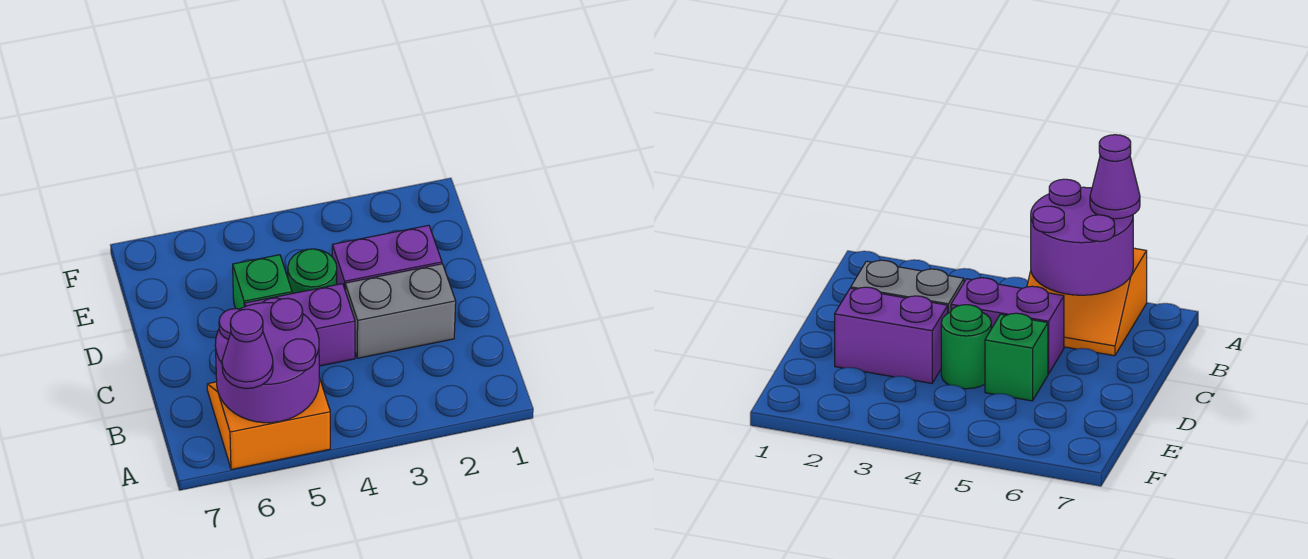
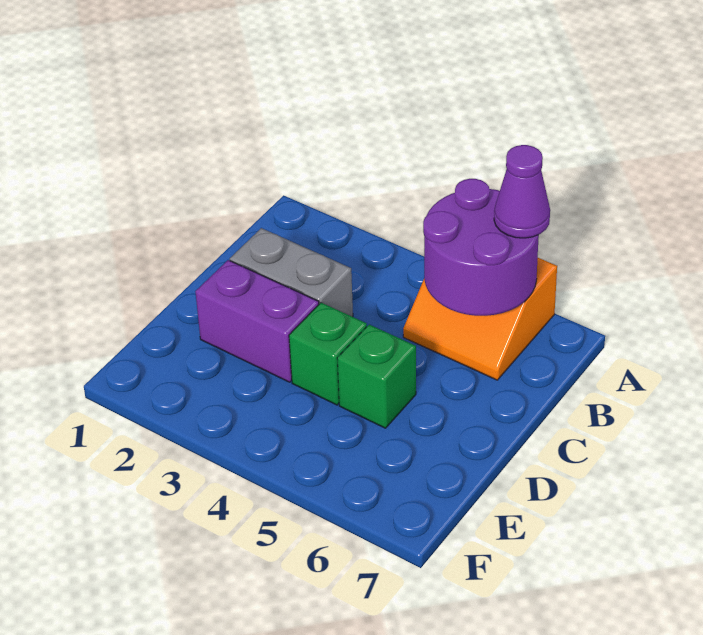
purple 1x2 brick [245,284,355,366] -> none
green 1x1 round brick [288,249,337,294] -> green 1x1 brick [289,303,367,405]

